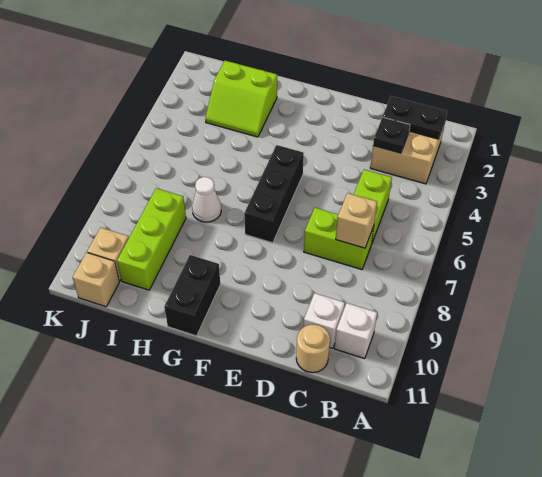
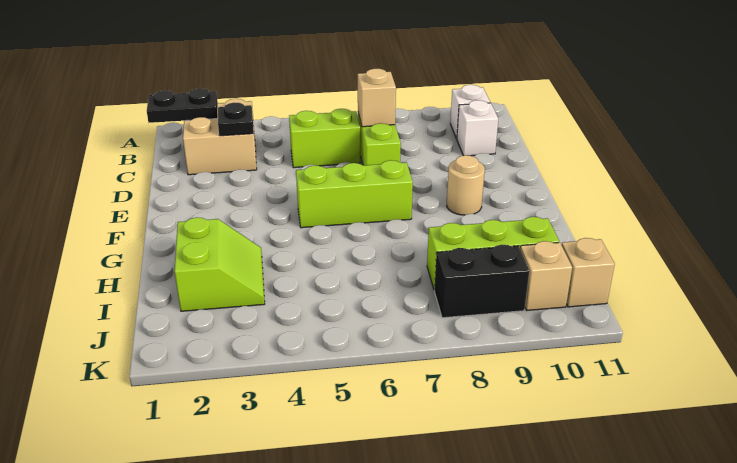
black 1x2 plate [383,96,447,139] -> black 1x2 plate turned to [147,88,218,123]
tan 1x1 round brick [296,324,330,373] -> tan 1x1 round brick moved to [447,155,485,215]
black 1x3 brick [244,145,304,243] -> lime 1x3 brick [296,160,413,228]
black 1x2 brick [164,255,220,336] -> black 1x2 brick moved to [434,245,529,318]
white 1x1 cone [192,177,221,222] -> none

